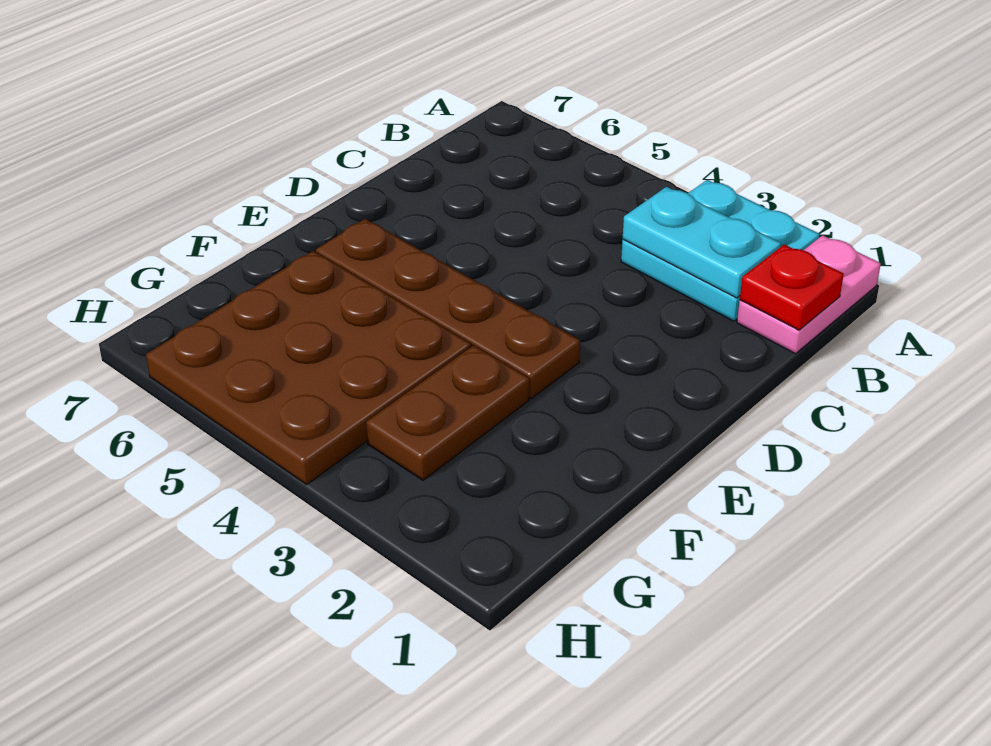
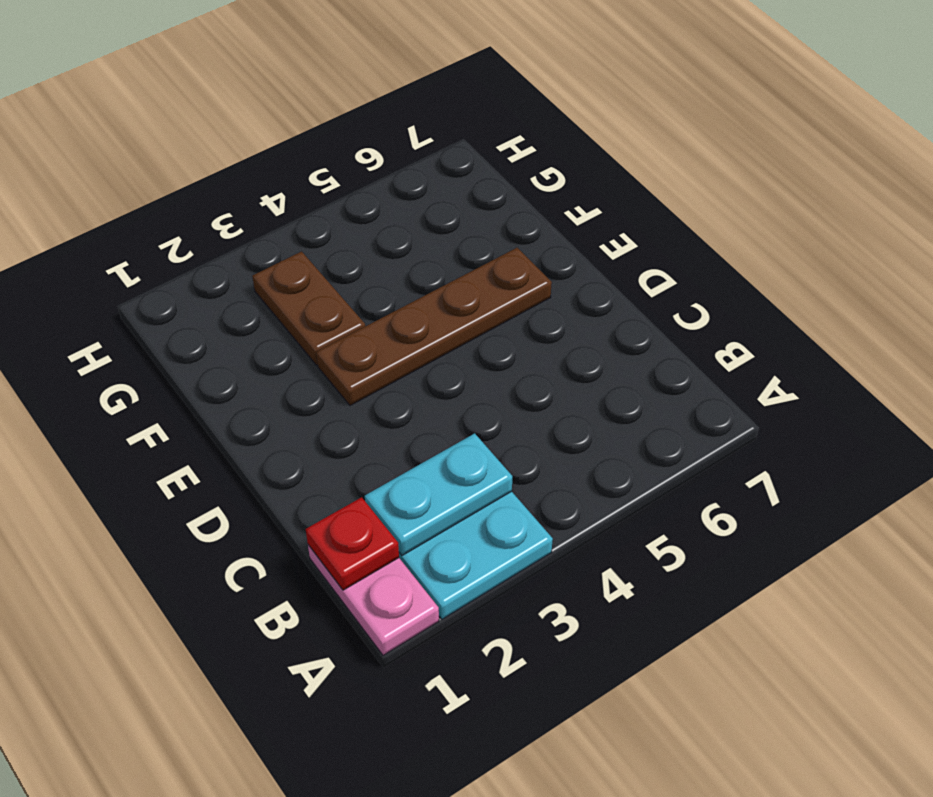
brown 3x3 plate [146,251,471,485] -> none

